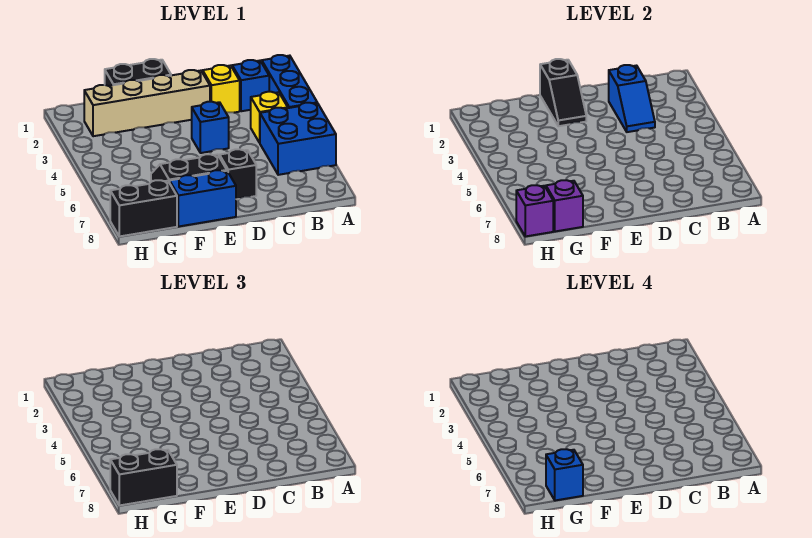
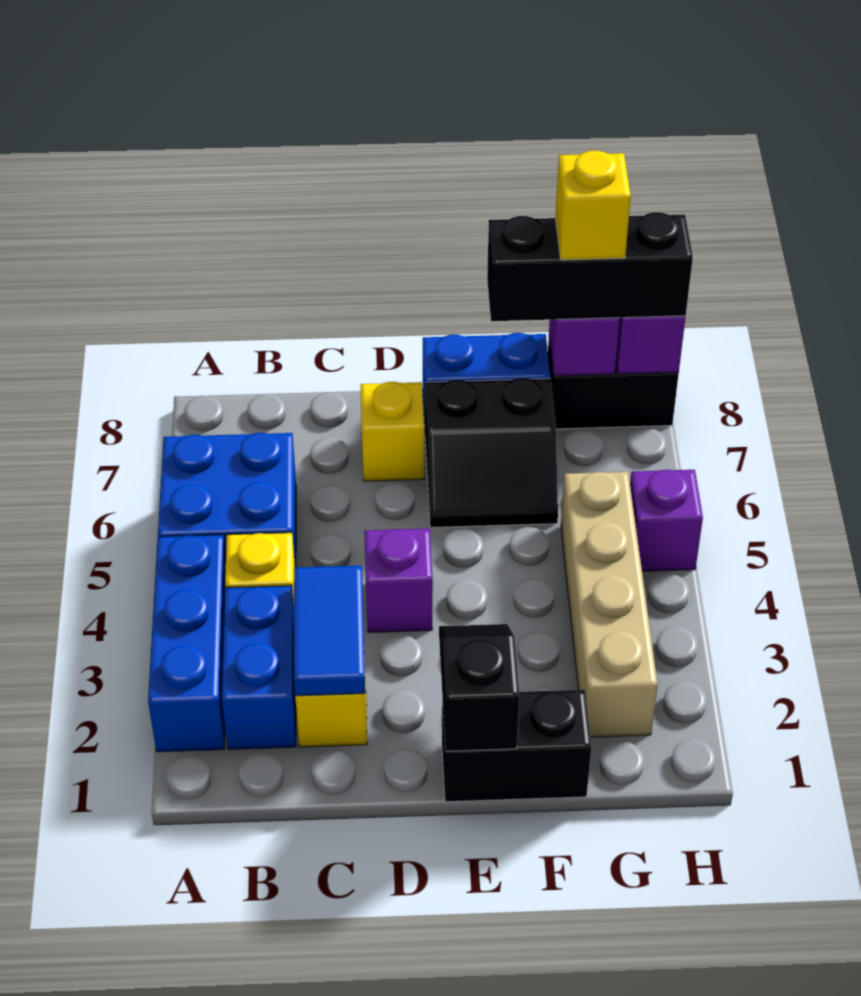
blue 1x1 brick [232,60,269,111] -> blue 1x2 brick [222,586,296,749]
blue 1x2 slope [609,65,655,132] -> blue 1x2 tile [294,566,365,696]
tan 1x4 brick [84,70,210,136] -> tan 1x4 brick turned to [561,472,658,737]
blue 1x1 brick [192,102,229,153] -> purple 1x1 brick [364,528,433,632]
black 1x1 brick [219,149,256,199] -> yellow 1x1 brick [361,382,425,481]
black 1x2 brick [110,449,177,505] -> black 1x3 brick [487,212,693,321]
blue 1x1 brick [546,449,583,500] -> yellow 1x1 brick [555,151,631,260]
none -> purple 1x1 brick [630,470,703,571]

